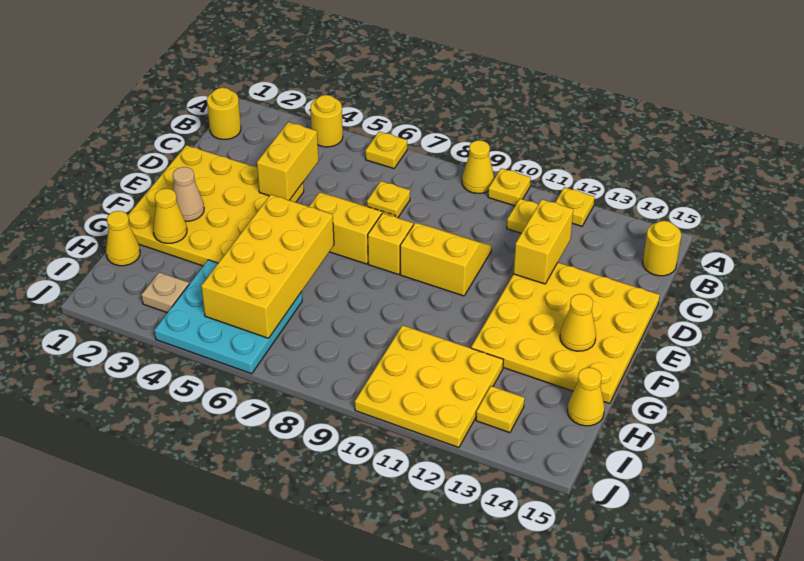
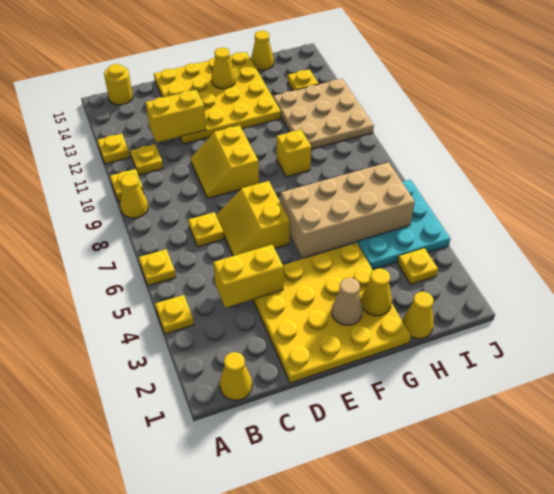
yellow 1x1 round brick [311,95,343,147] -> yellow 1x1 plate [155,295,194,334]
yellow 1x1 round brick [207,88,241,139] -> yellow 1x1 cone [220,352,252,400]
yellow 1x1 brick [368,213,413,275] -> yellow 1x1 brick moved to [277,130,311,177]
yellow 2x4 brick [201,195,334,338] -> tan 2x4 brick [281,162,415,258]
yellow 3x3 plate [355,325,503,448] -> tan 3x3 plate [273,79,374,149]
tan 1x1 plate [142,272,189,313] -> yellow 1x1 plate [398,248,438,284]

